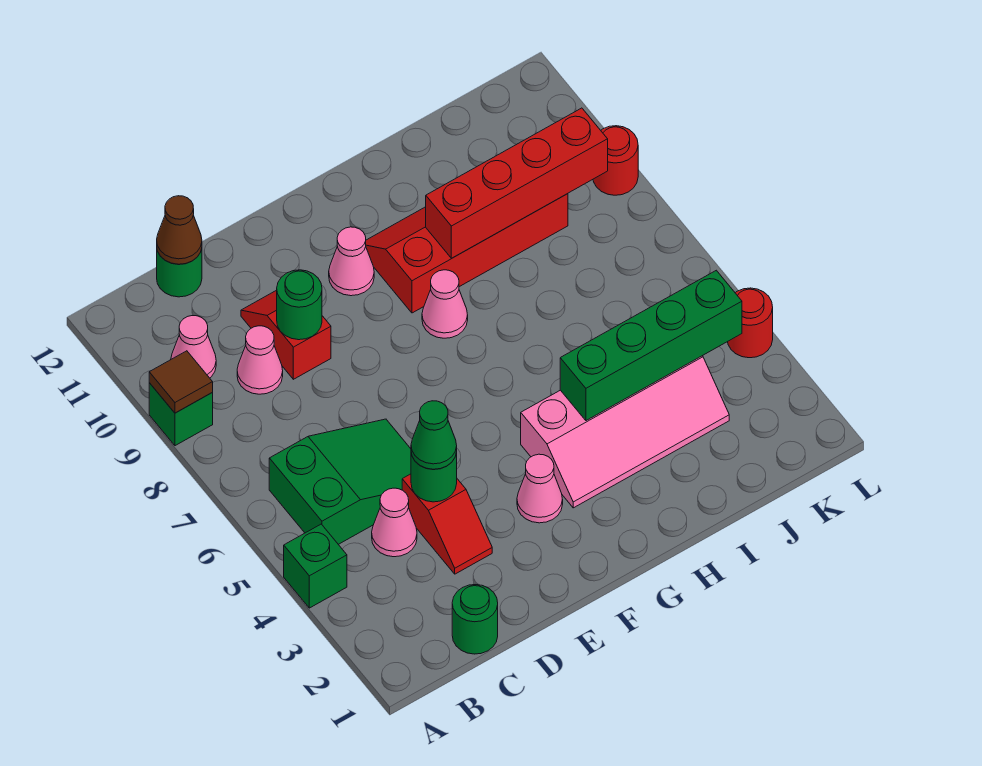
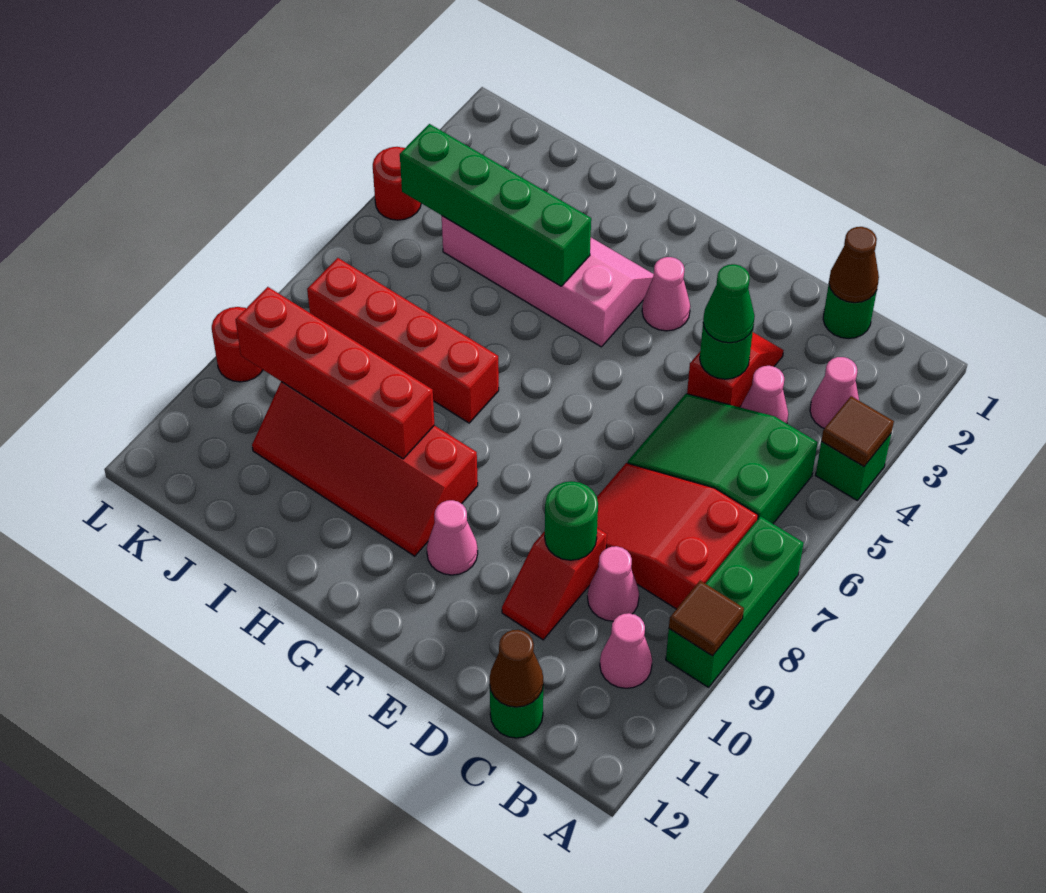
none -> brown 1x1 tile [821,396,894,466]
green 1x1 brick [149,383,213,446] -> green 1x3 brick [666,516,804,687]
none -> red 2x3 slope [597,463,758,609]
none -> brown 1x1 cone [829,227,879,303]
pink 1x1 cone [422,270,468,338] -> pink 1x1 cone moved to [810,357,859,428]
none -> red 1x4 brick [307,258,499,423]

